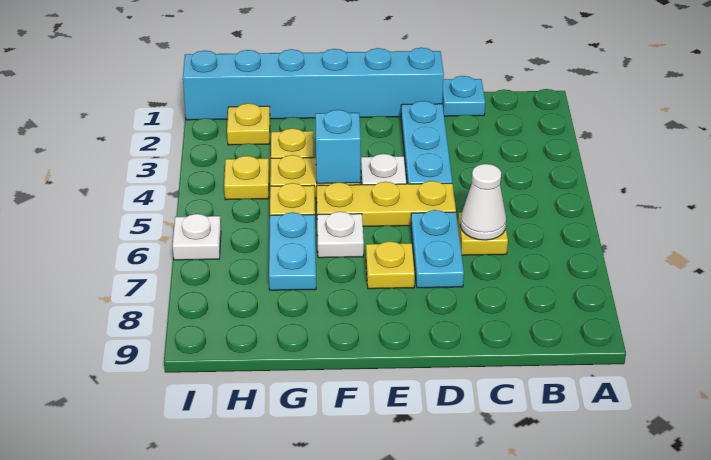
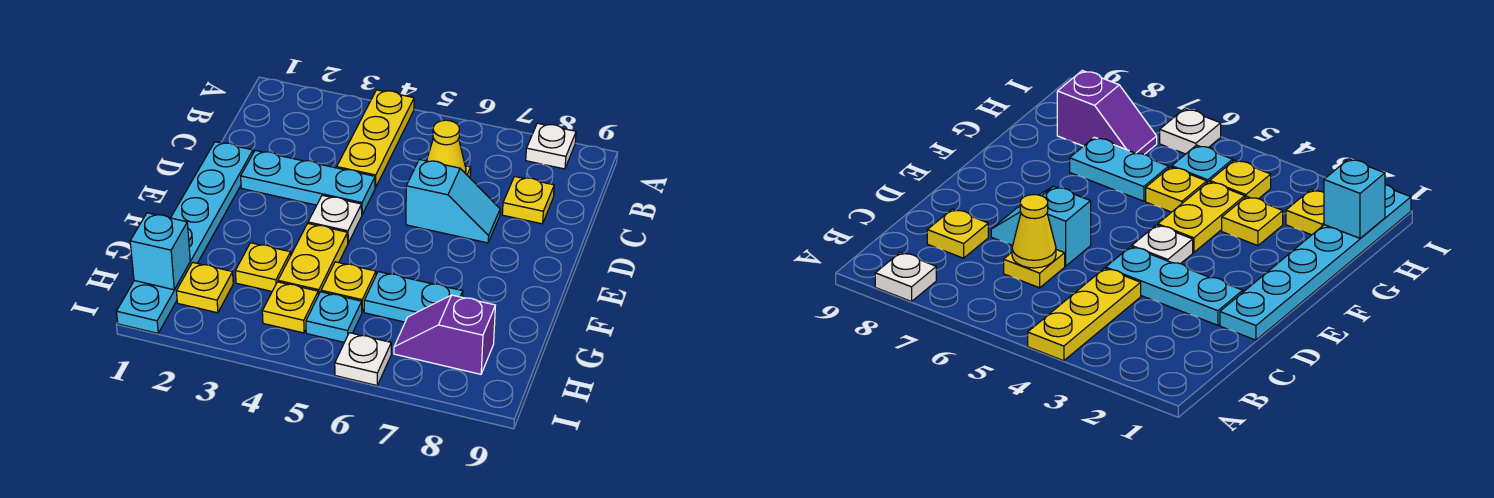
cyan 1x1 plate [442,76,485,116] -> cyan 1x1 plate moved to [306,292,362,342]
white 1x1 cone [460,164,506,240] -> yellow 1x1 cone [427,120,466,174]
cyan 1x6 brick [183,48,444,120] -> cyan 1x6 plate [116,142,253,333]
yellow 1x3 plate [317,181,456,226] -> yellow 1x3 plate moved to [337,90,414,188]
cyan 1x2 plate [411,210,464,288] -> cyan 1x2 slope [406,159,500,243]
yellow 1x1 plate [366,241,415,289] -> yellow 1x1 plate moved to [502,176,554,224]
cyan 1x1 brick [315,110,361,184] -> cyan 1x1 brick moved to [130,213,190,290]
white 1x1 plate [317,212,364,258] -> white 1x1 plate moved to [526,123,576,169]
none -> purple 1x2 slope [394,295,495,374]

